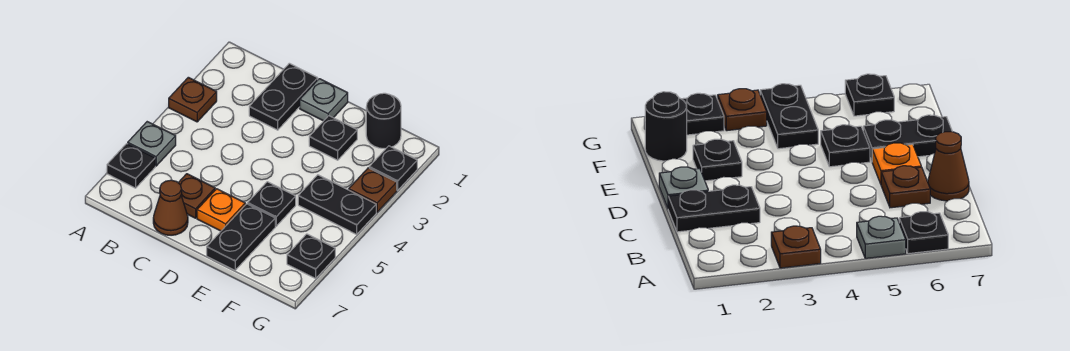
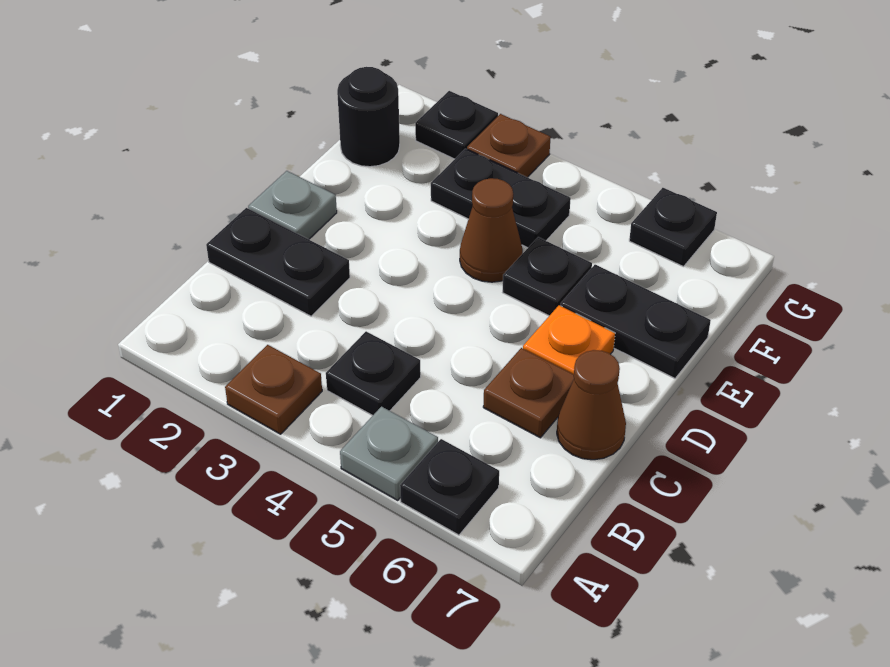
black 1x1 plate [309,116,357,160] -> black 1x1 plate moved to [326,331,421,415]
none -> brown 1x1 cone [460,178,523,282]
black 1x2 plate [298,175,376,234] -> black 1x2 plate turned to [431,149,571,248]

